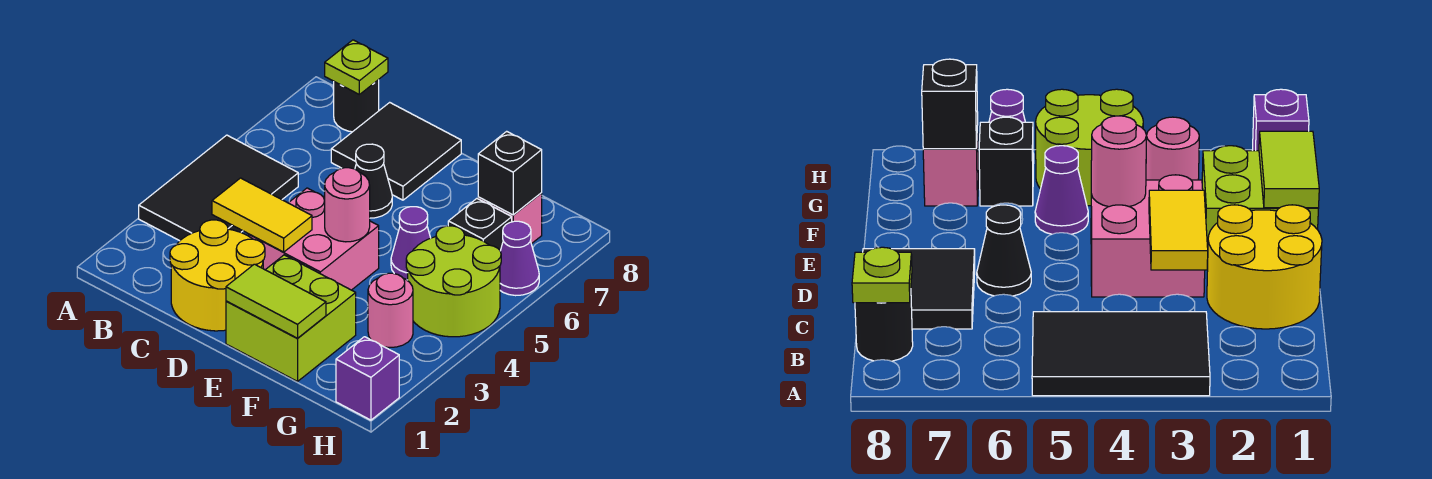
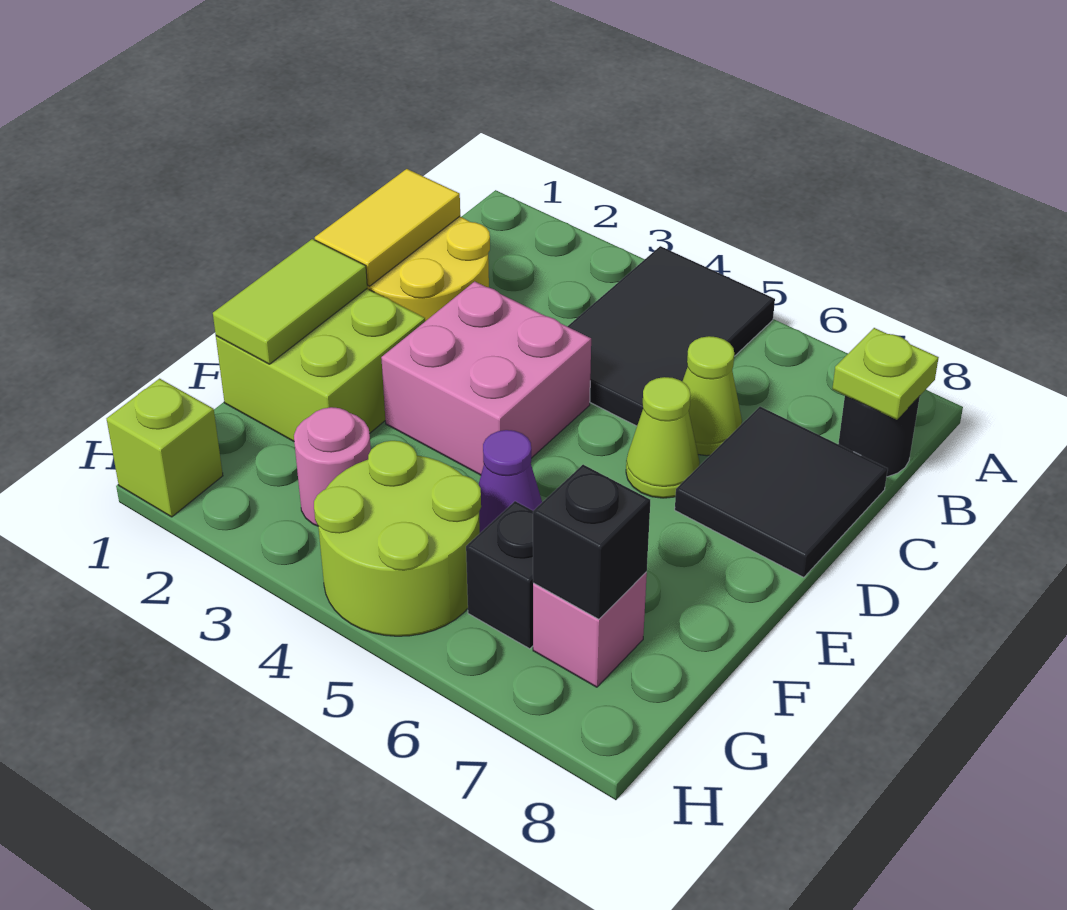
black 2x3 tile [139,135,298,241] -> black 2x3 tile turned to [567,246,775,426]
yellow 1x2 tile [212,178,312,252] -> yellow 1x2 tile moved to [315,169,460,286]
none -> lime 1x1 cone [682,336,742,456]
black 1x1 cone [355,144,392,218] -> lime 1x1 cone [626,377,700,498]
pink 1x1 round brick [324,168,370,242] -> none
purple 1x1 brick [336,337,399,420] -> lime 1x1 brick [107,379,223,517]
purple 1x1 cone [500,221,539,296] -> none

